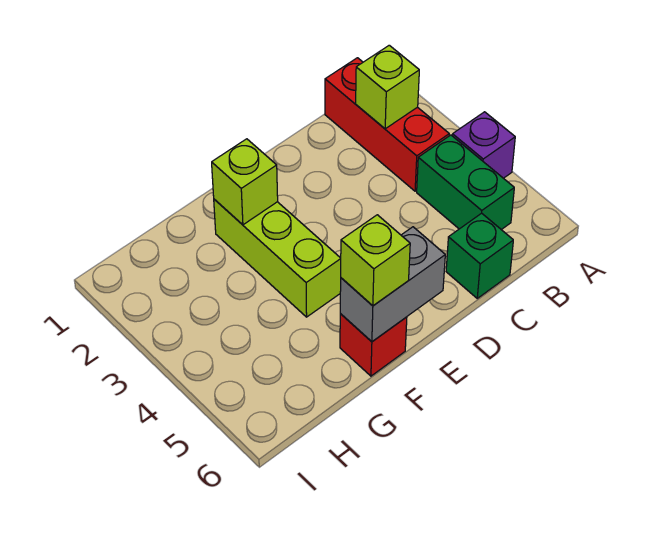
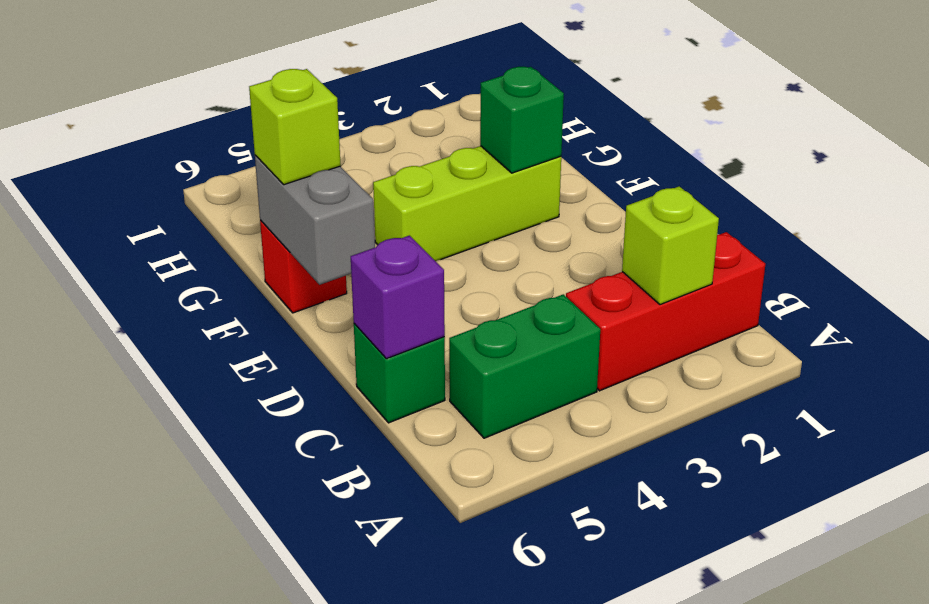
purple 1x1 brick [452,112,515,178] -> purple 1x1 brick moved to [351,236,445,359]
lime 1x1 brick [212,139,278,225] -> green 1x1 brick [480,67,564,173]

